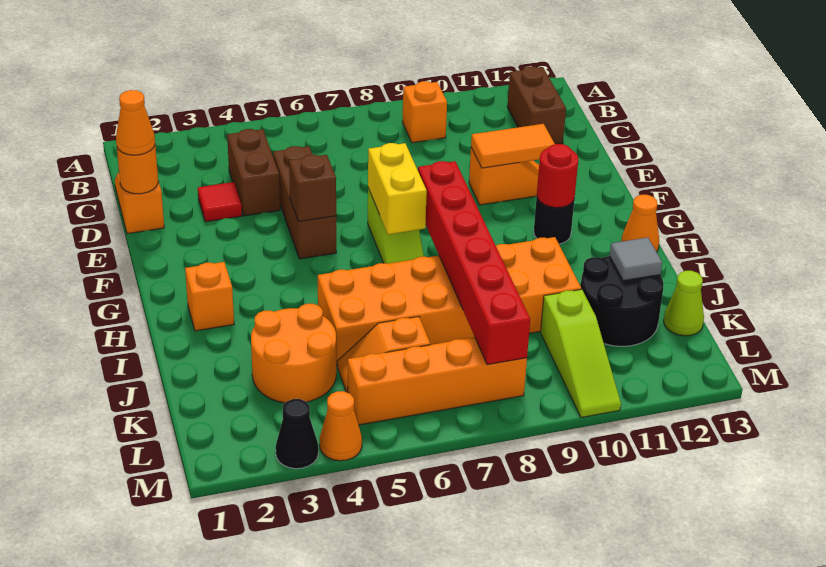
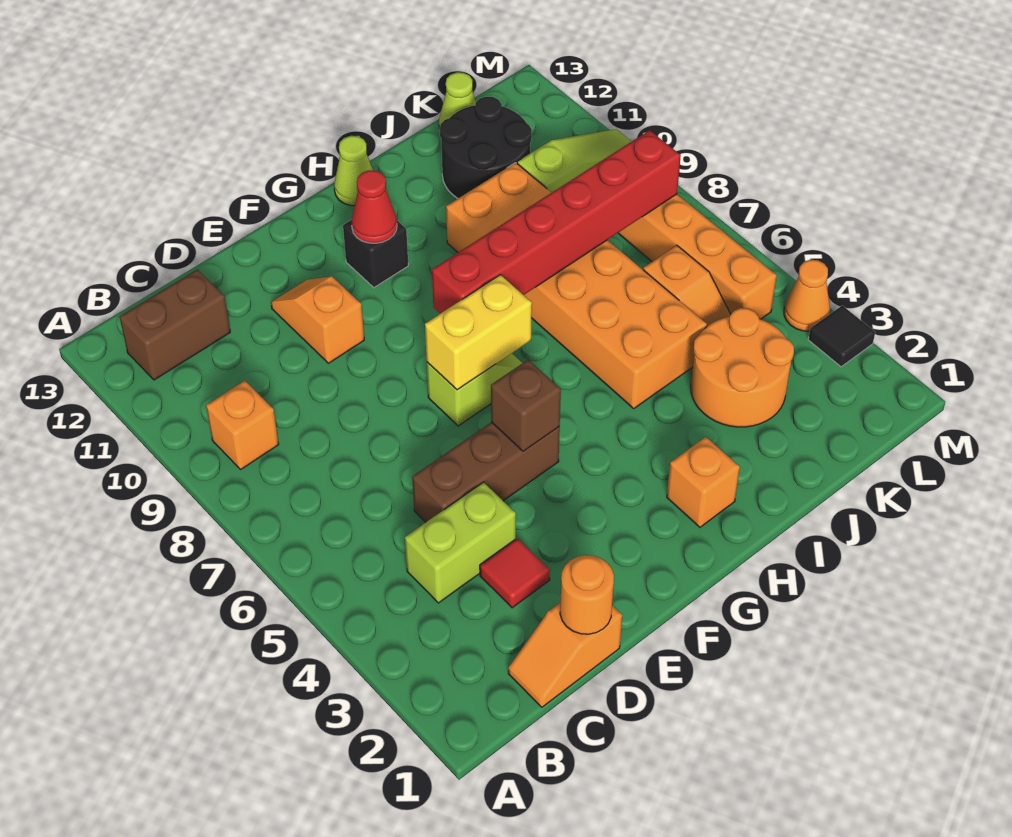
brown 1x2 brick [227,129,280,216] -> lime 1x2 brick [405,482,516,603]
orange 1x1 cone [116,90,155,155] -> none
orange 1x2 tile [471,124,555,168] -> none
black 1x1 round brick [534,197,574,244] -> black 1x1 brick [343,220,408,288]
red 1x1 round brick [537,144,578,208] -> red 1x1 cone [351,170,397,243]
orange 1x1 cone [621,195,659,252] -> lime 1x1 cone [334,136,373,206]
grey 1x1 tile [610,237,662,281] -> none
black 1x1 cone [276,399,318,469] -> black 1x1 tile [808,305,875,367]

